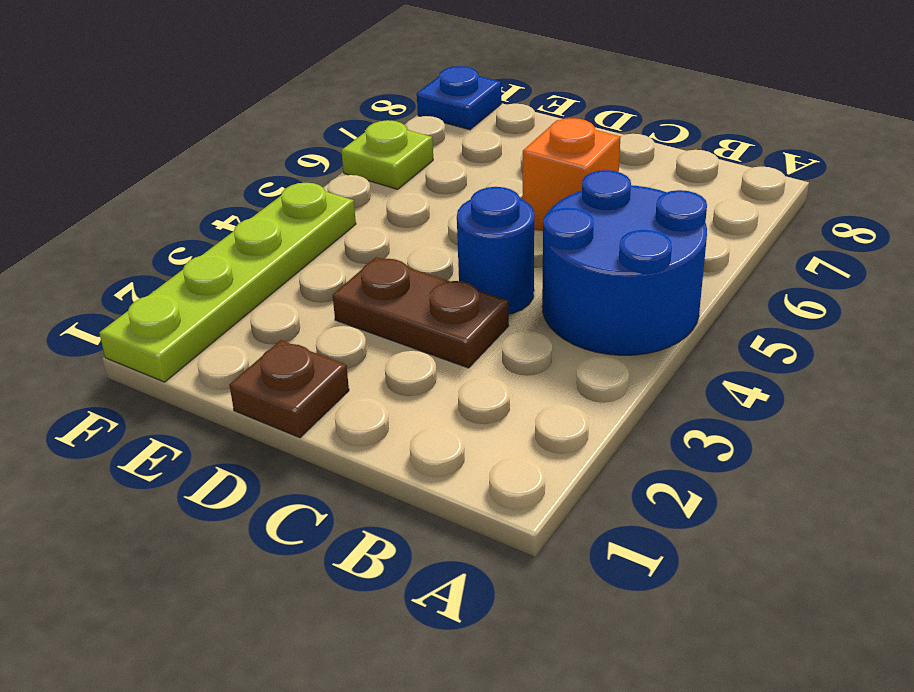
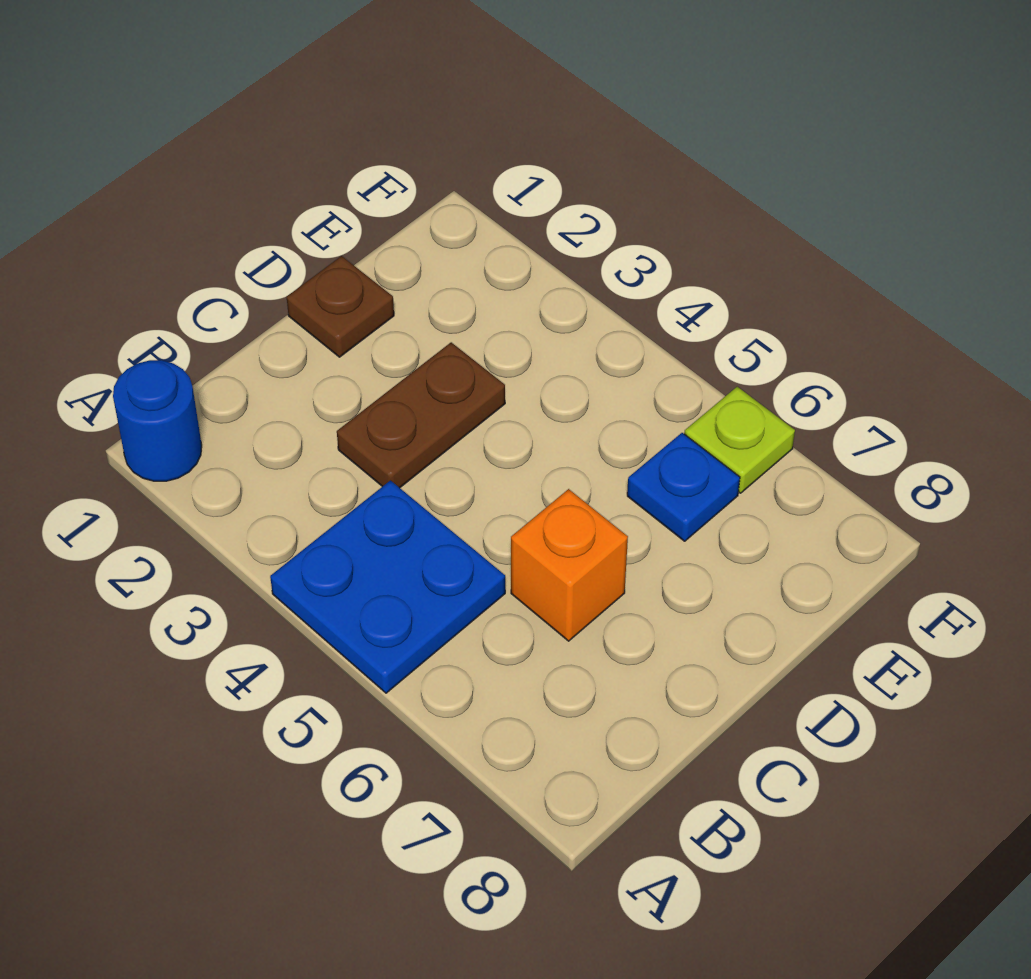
blue 2x2 round brick [542,170,707,355] -> blue 2x2 plate [270,480,505,693]
blue 1x1 round brick [457,187,534,314] -> blue 1x1 round brick moved to [113,360,202,481]
lime 1x4 plate [99,183,356,382] -> none
blue 1x1 plate [417,66,501,130] -> blue 1x1 plate moved to [627,433,740,541]

